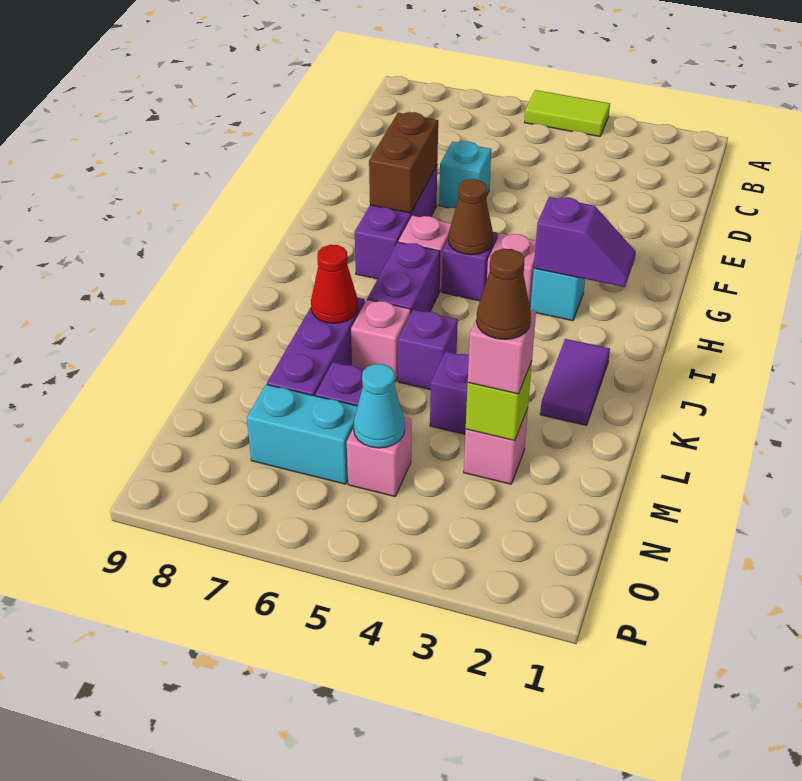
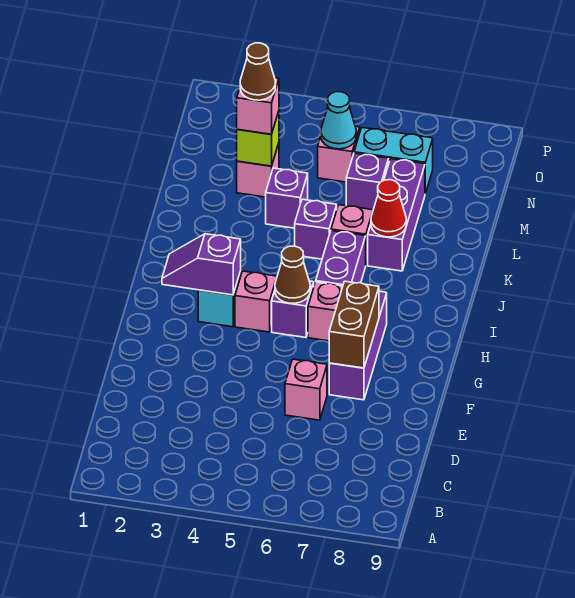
lime 1x2 tile [524,90,610,137] -> none
cyan 1x1 brick [439,141,491,208] -> pink 1x1 brick [285,359,327,420]
purple 1x2 tile [540,339,610,425] -> none

